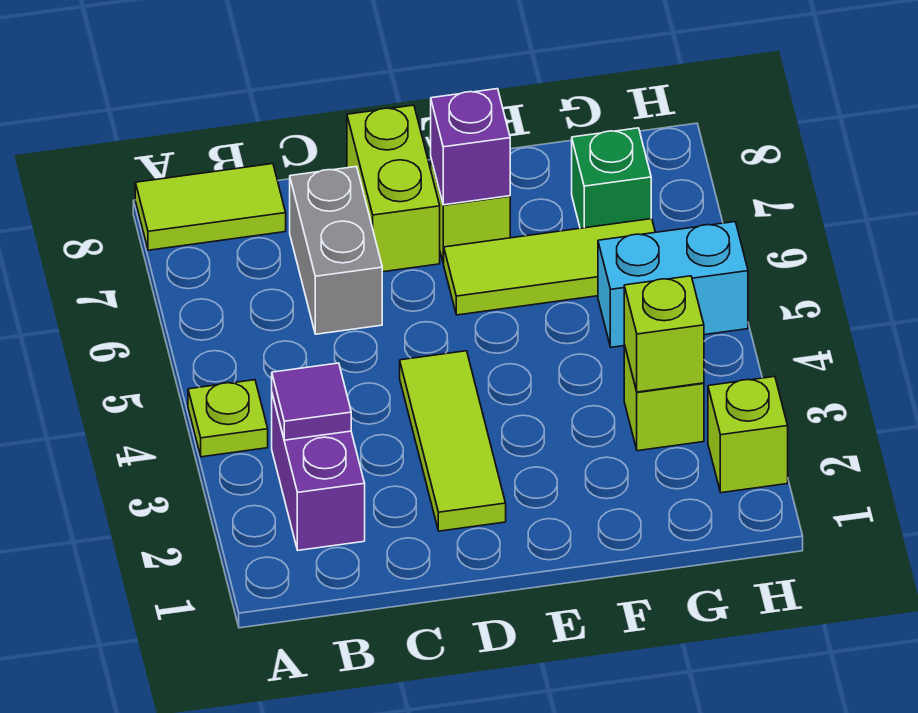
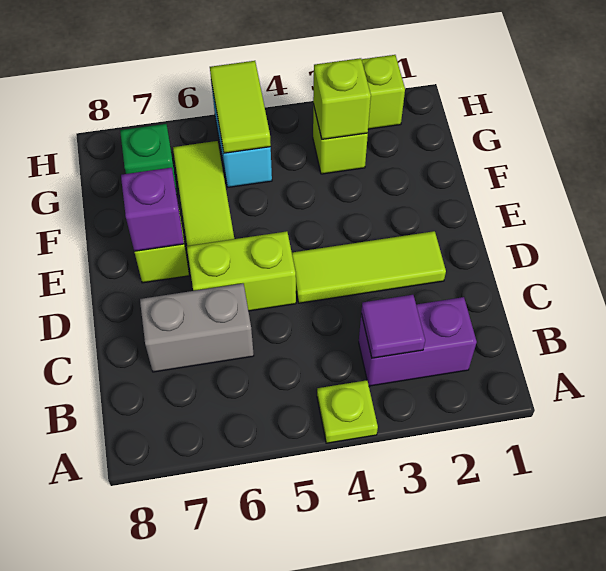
lime 1x2 tile [135,164,286,250] -> lime 1x2 tile moved to [210,61,271,153]
lime 1x2 brick [347,105,440,272] -> lime 1x2 brick moved to [187,231,296,311]

